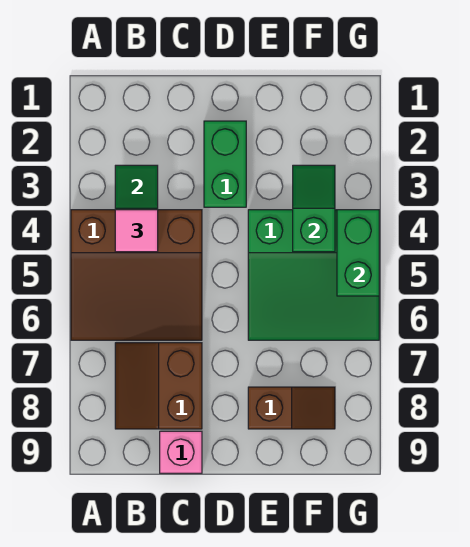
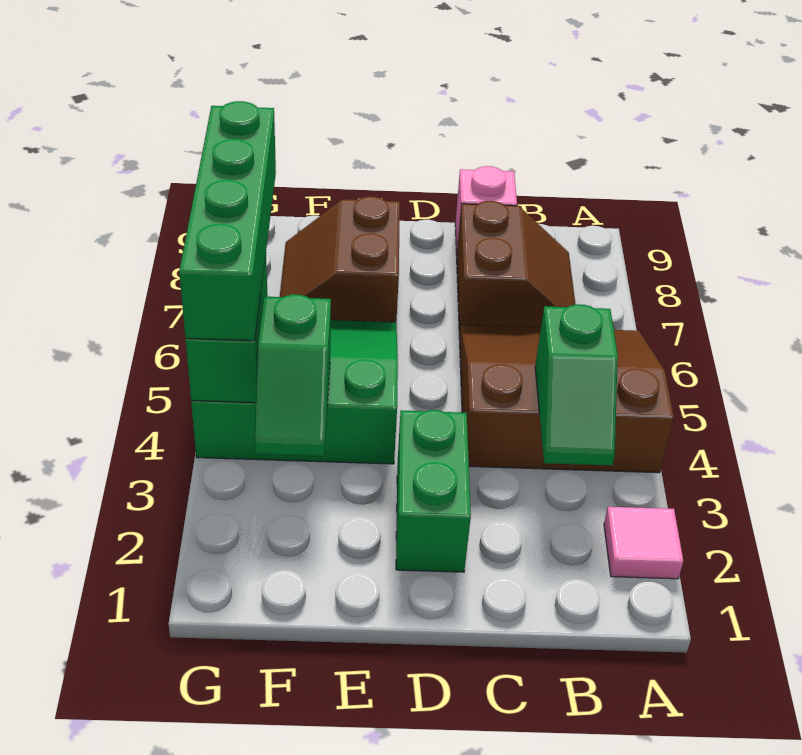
pink 1x1 tile [115,210,158,252] -> pink 1x1 tile moved to [604,507,683,579]
brown 1x2 slope [248,387,335,429] -> brown 2x2 slope [280,196,400,322]
none -> green 1x4 brick [179,101,276,341]

